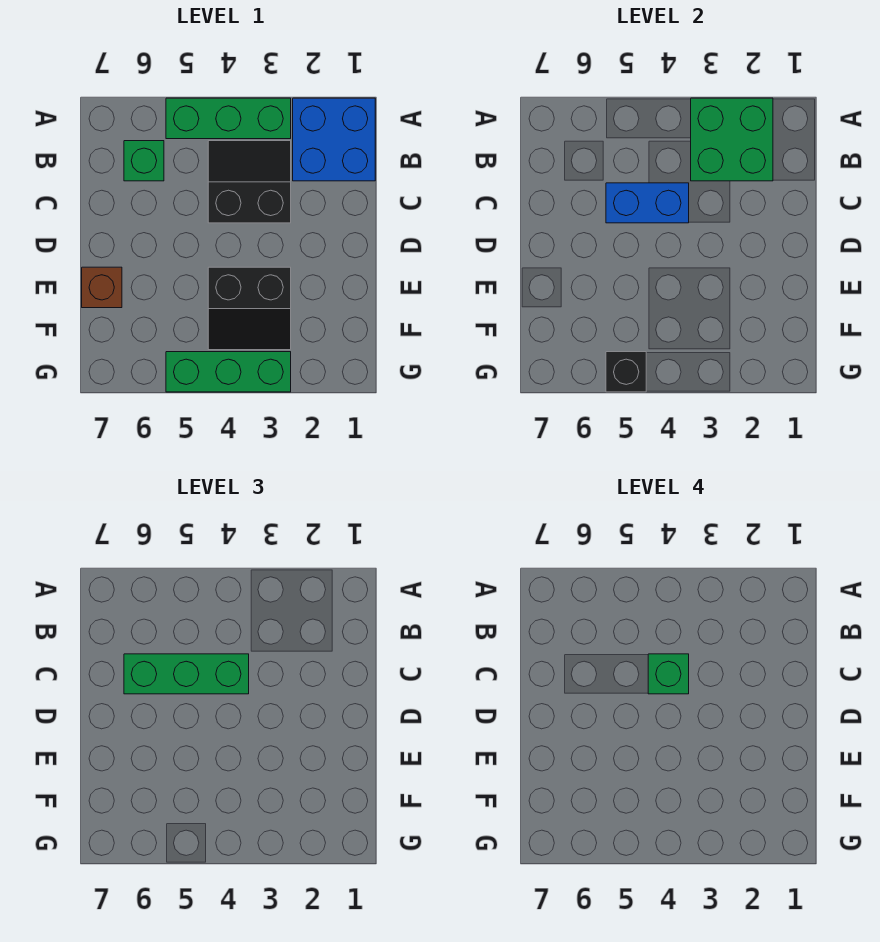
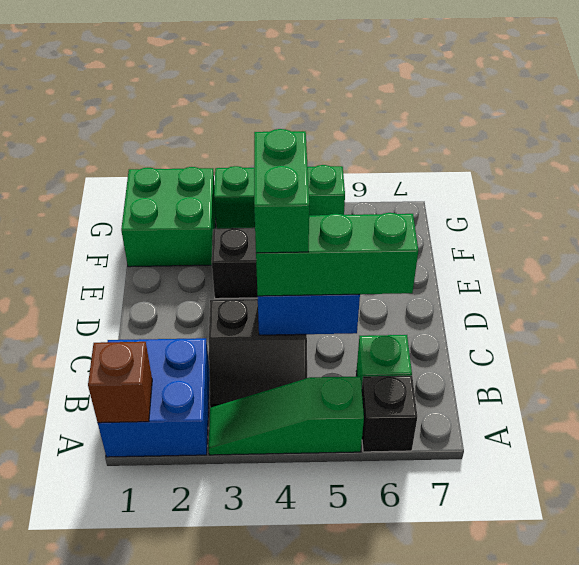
green 2x2 brick [691,98,773,181] -> green 2x2 brick moved to [121,167,216,267]
green 1x3 brick [166,98,291,139] -> green 1x3 slope [209,377,364,455]
green 1x1 brick [648,654,689,694] -> green 1x2 brick [254,129,309,253]
brown 1x1 brick [82,267,122,308] -> brown 1x1 brick moved to [88,342,152,423]
black 1x1 brick [606,352,646,392] -> black 1x1 brick moved to [362,376,417,452]

